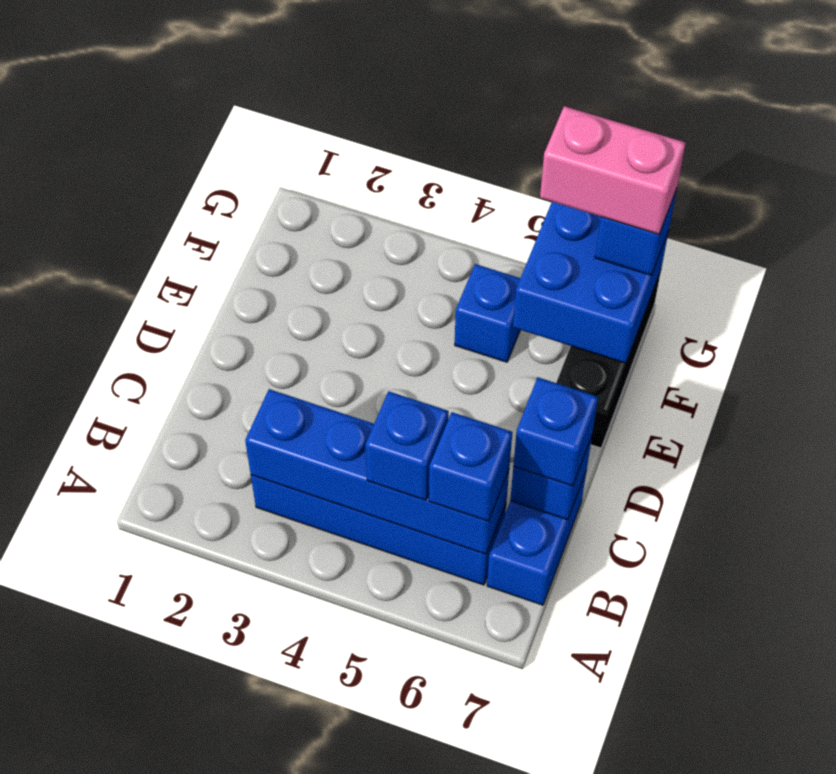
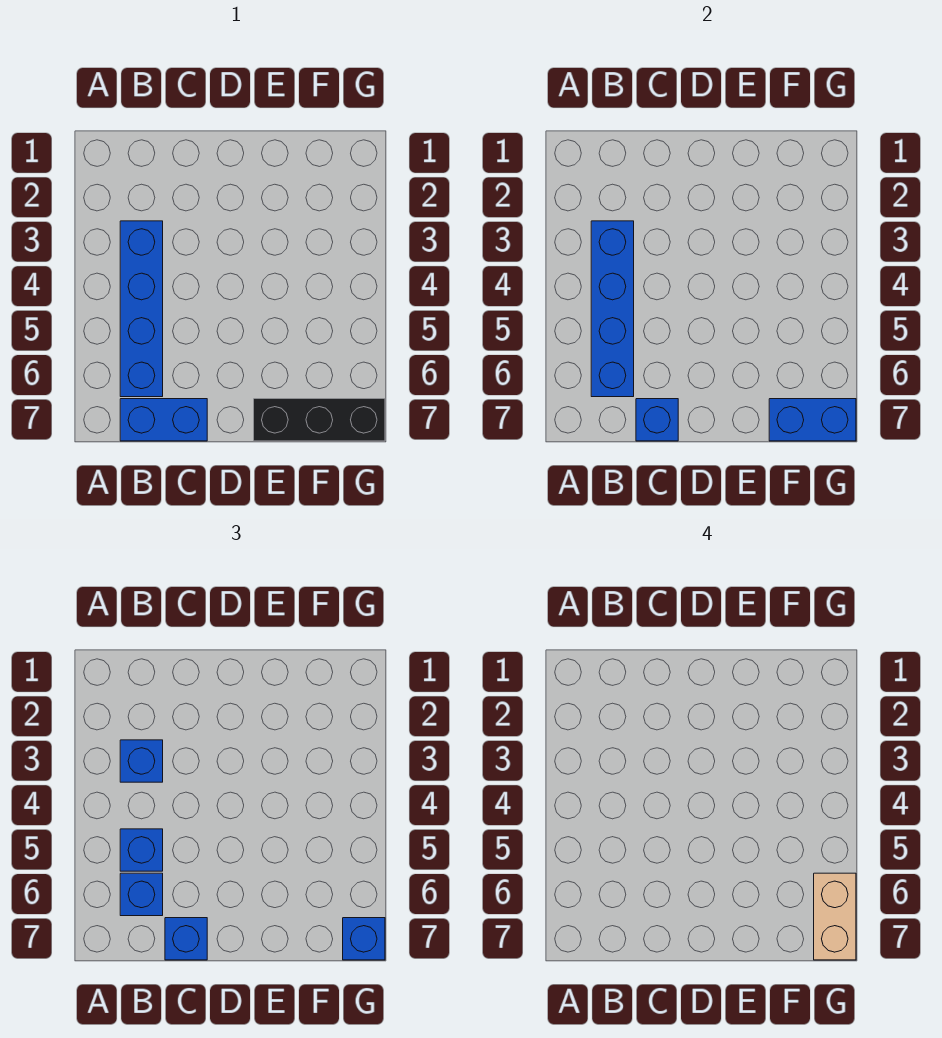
blue 1x1 brick [455,264,520,362] -> blue 1x1 brick moved to [120,740,163,782]
blue 2x2 brick [513,202,669,363] -> blue 1x2 brick [769,399,856,441]
pink 1x2 brick [540,106,686,234] -> tan 1x2 brick [814,873,856,960]

